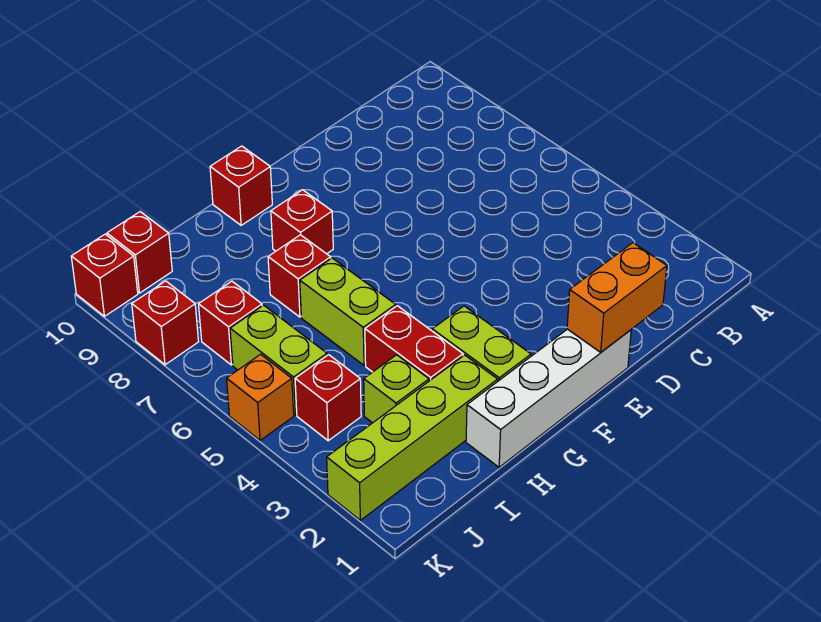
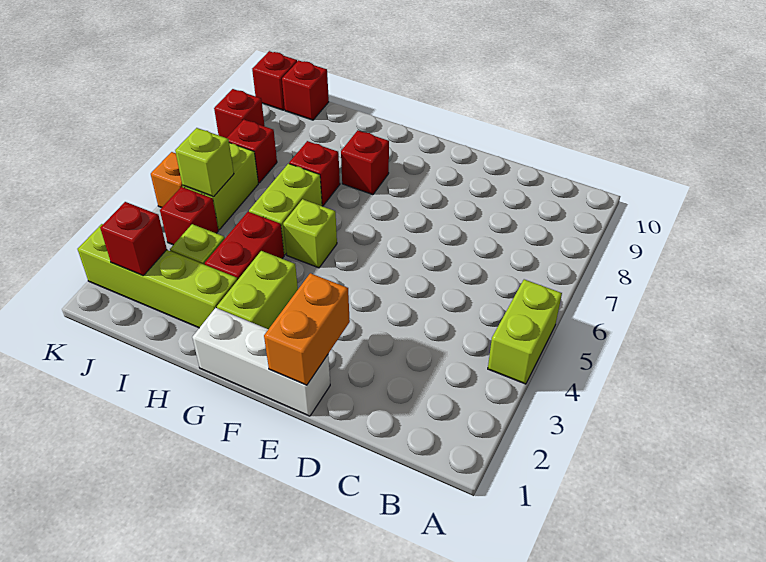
none -> lime 1x2 brick [488,279,562,384]
orange 1x2 brick [567,243,667,352] -> orange 1x2 brick turned to [264,273,350,385]
white 1x4 brick [466,329,631,467] -> white 1x3 brick [192,308,330,416]
none -> lime 1x1 brick [283,199,337,268]
red 1x1 brick [210,146,272,225] -> red 1x1 brick moved to [100,202,167,276]
none -> lime 1x1 brick [175,128,234,197]

